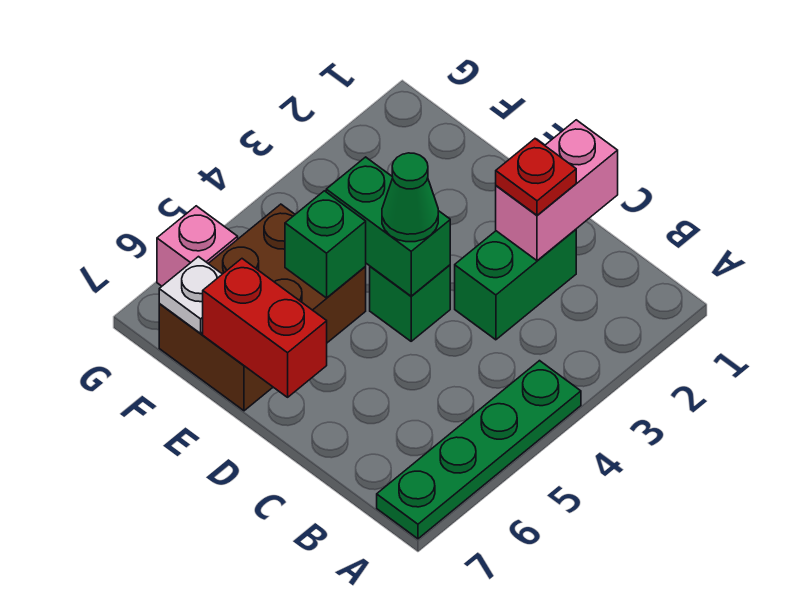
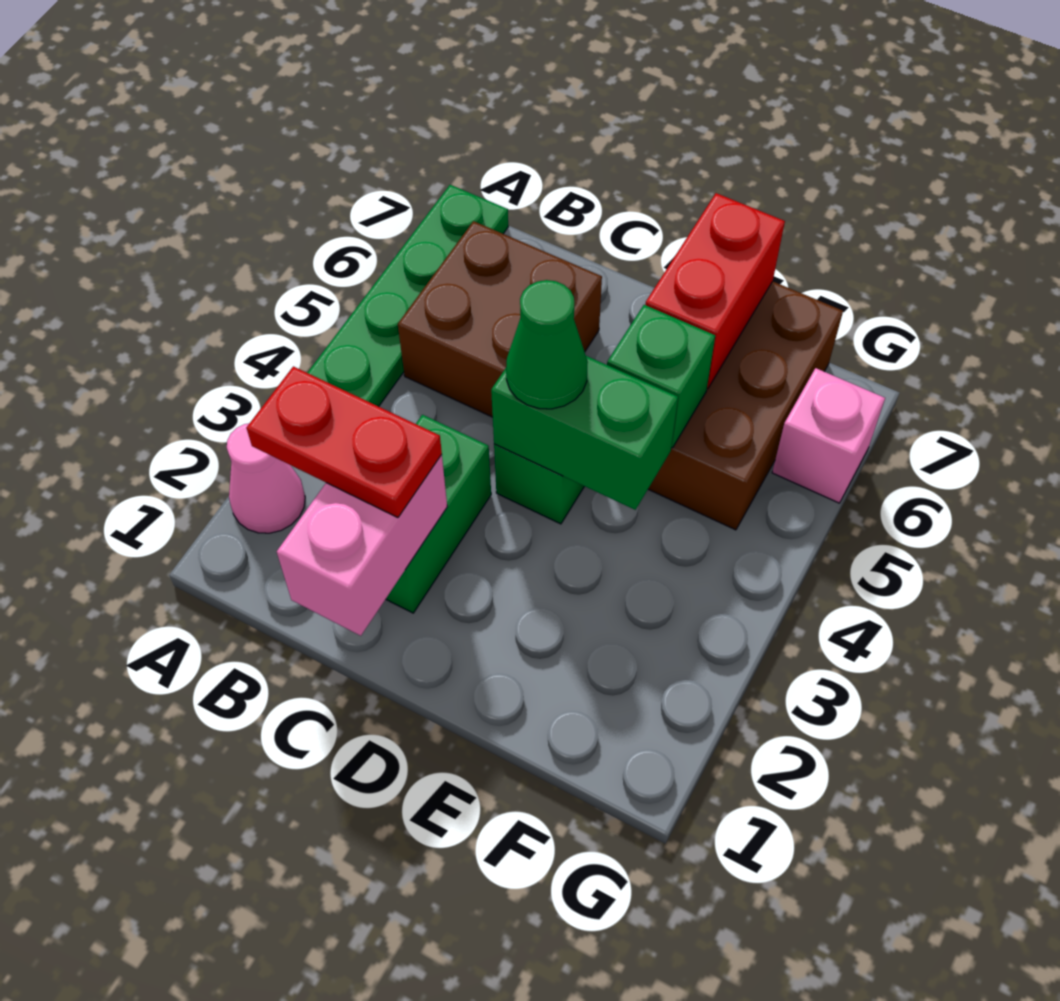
none -> pink 1x1 cone [227,423,305,533]
none -> brown 2x2 brick [398,221,602,417]
red 1x1 plate [496,139,576,215] -> red 1x2 plate [246,366,442,518]
red 1x2 brick [203,259,327,397] -> red 1x2 brick turned to [645,193,785,389]
white 1x1 plate [159,257,222,334] -> none

